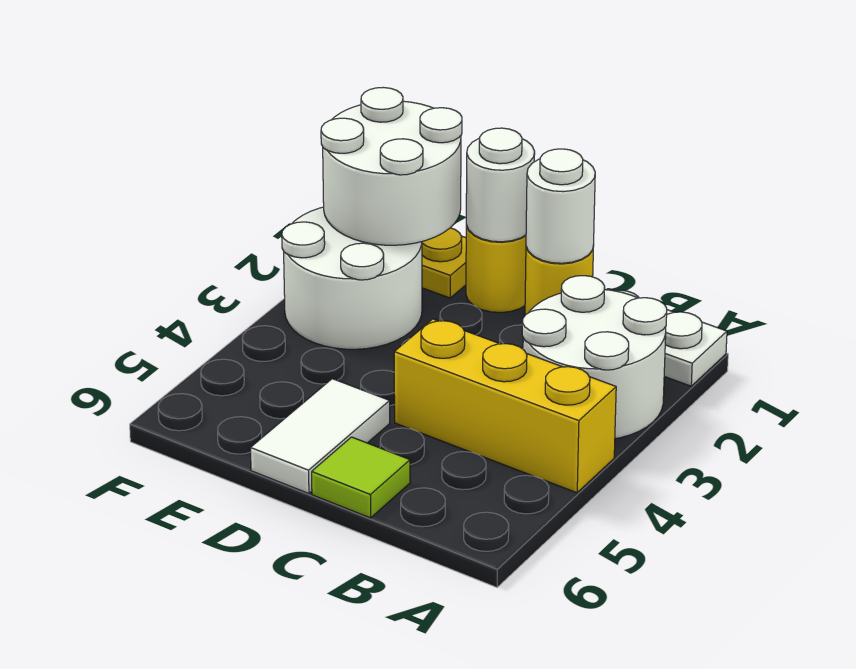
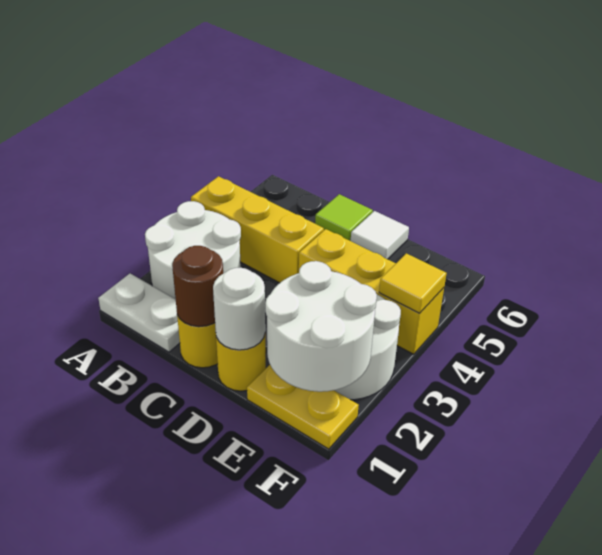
white 1x1 round brick [526,149,595,263] -> brown 1x1 round brick [172,246,223,327]
none -> yellow 1x3 brick [299,229,444,354]
white 1x2 tile [250,379,390,494] -> white 1x1 tile [351,211,409,259]
none -> yellow 1x1 tile [379,253,447,313]

